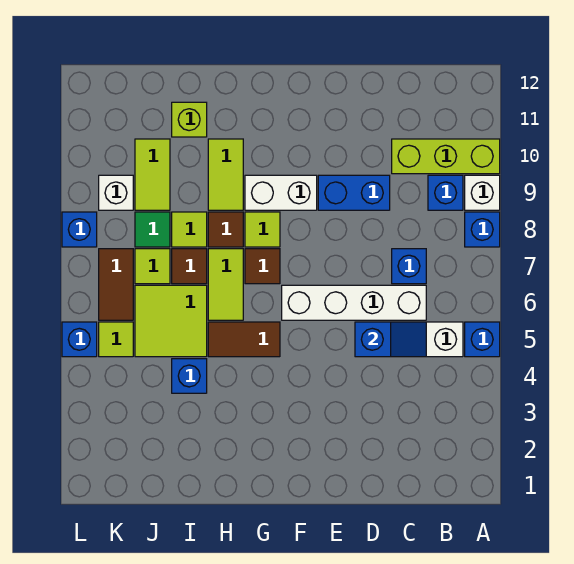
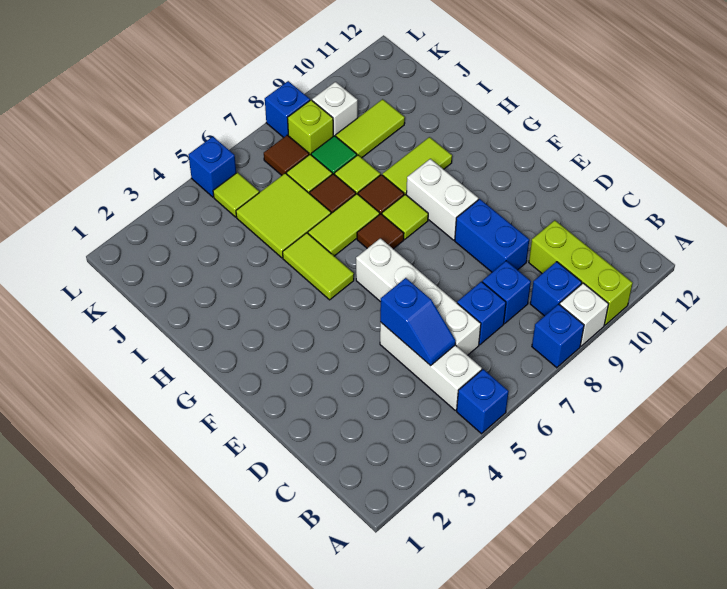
brown 1x2 tile [208,322,280,357] -> lime 1x2 tile [283,233,354,300]
blue 1x1 brick [172,359,207,393] -> blue 1x1 brick moved to [482,261,531,323]
lime 1x1 brick [172,102,207,137] -> lime 1x1 brick moved to [288,100,334,155]
brown 1x2 tile [99,249,133,320] -> brown 1x1 tile [264,135,309,175]

